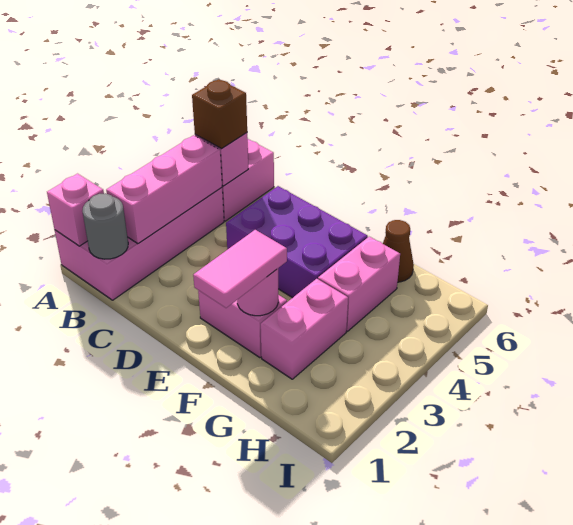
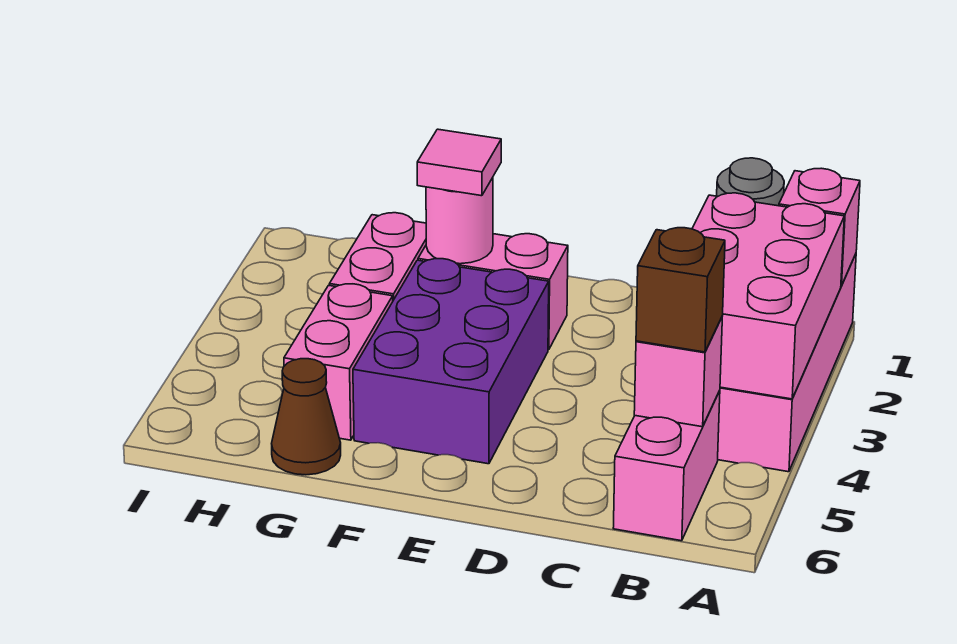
pink 1x3 brick [106,135,222,244] -> pink 2x3 brick [692,193,844,399]
purple 2x3 brick [226,186,368,298] -> purple 2x3 brick turned to [353,259,549,464]
pink 1x2 tile [193,230,287,308] -> pink 1x1 tile [417,129,501,196]

